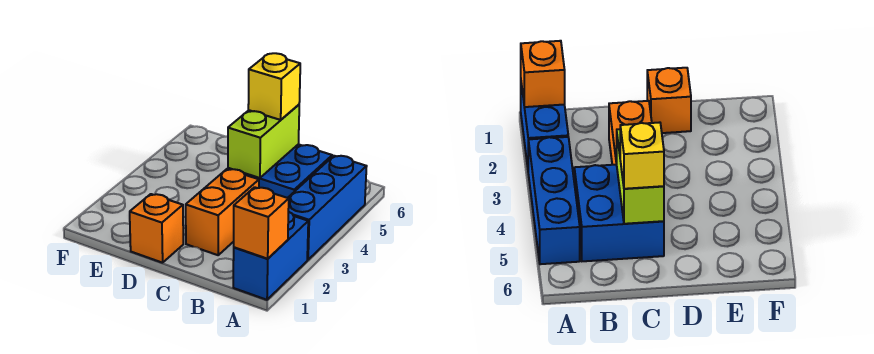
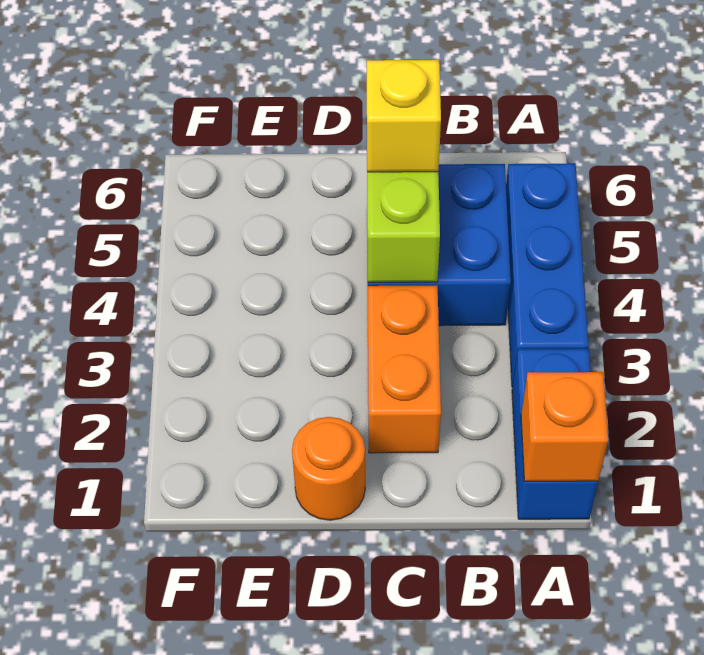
orange 1x1 brick [130,194,183,263] -> orange 1x1 round brick [292,417,365,520]

